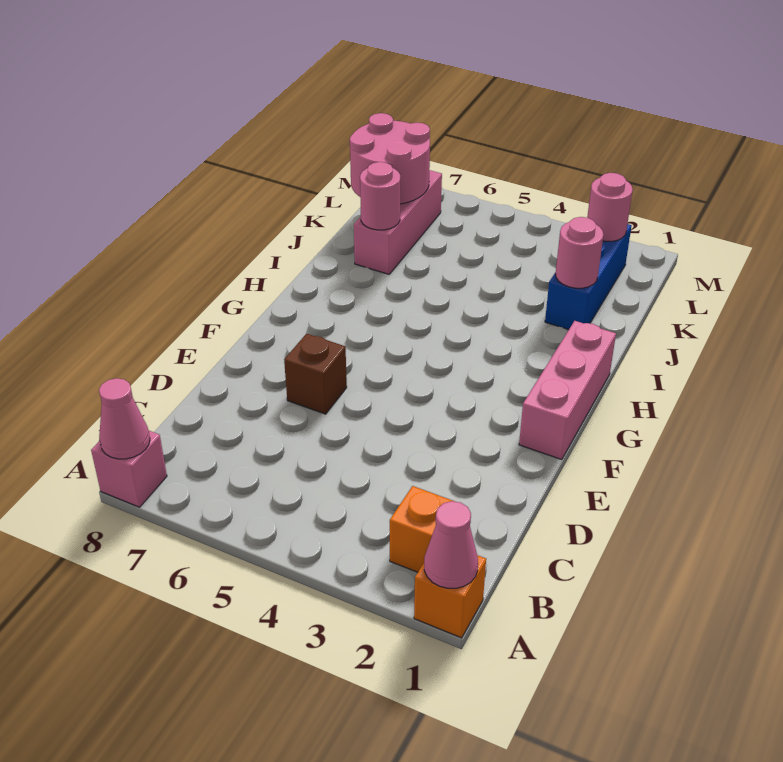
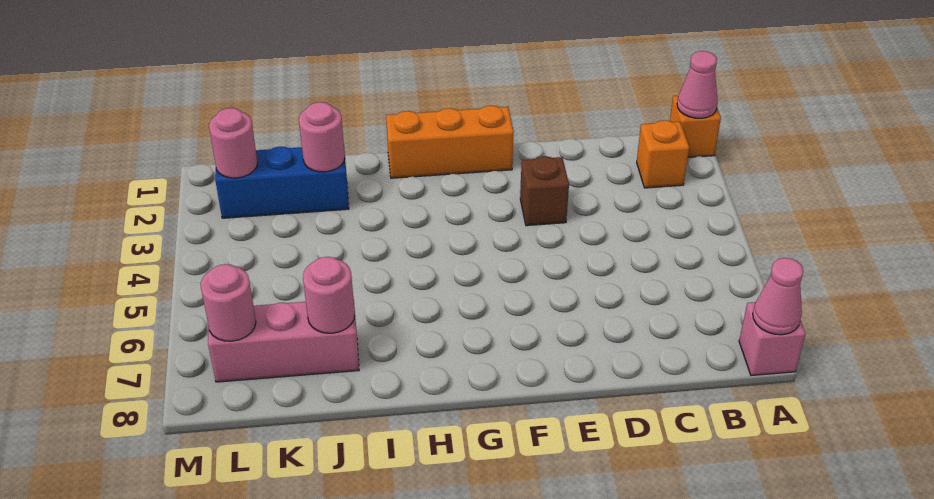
brown 1x1 brick [284,333,347,414] -> brown 1x1 brick moved to [520,156,569,226]
pink 1x3 brick [519,321,616,460] -> orange 1x3 brick [386,106,514,178]
pink 2x2 round brick [350,113,430,204] -> pink 1x1 round brick [200,264,256,341]

